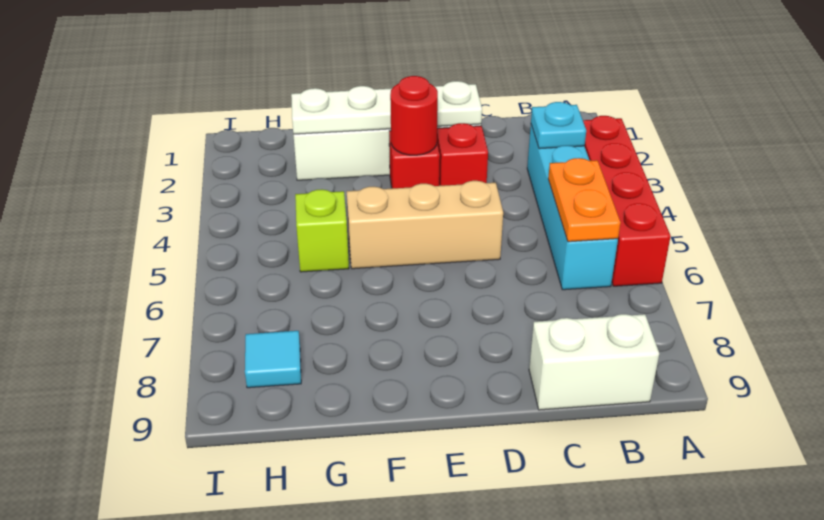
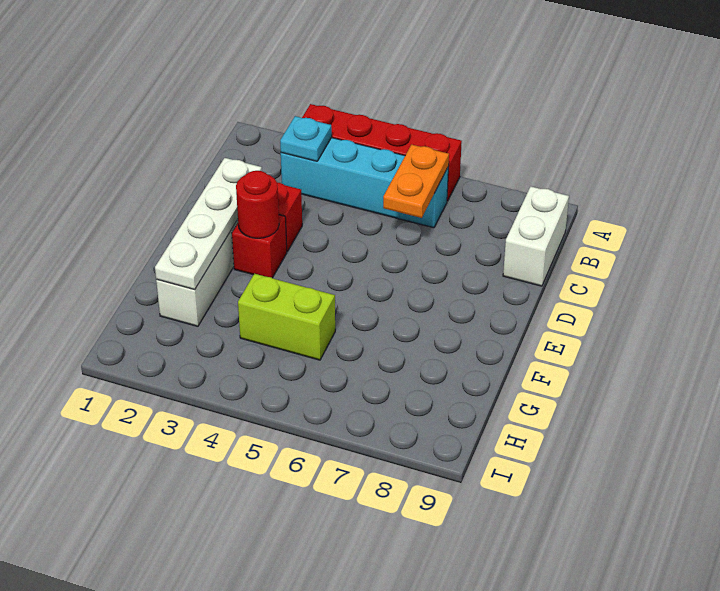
orange 1x2 plate [548,158,621,242] -> orange 1x2 plate turned to [383,145,449,218]
tan 1x3 brick [347,181,503,269] -> none
lime 1x1 brick [295,190,349,272] -> lime 1x2 brick [238,274,335,360]
cyan 1x1 tile [245,331,301,388] -> none

